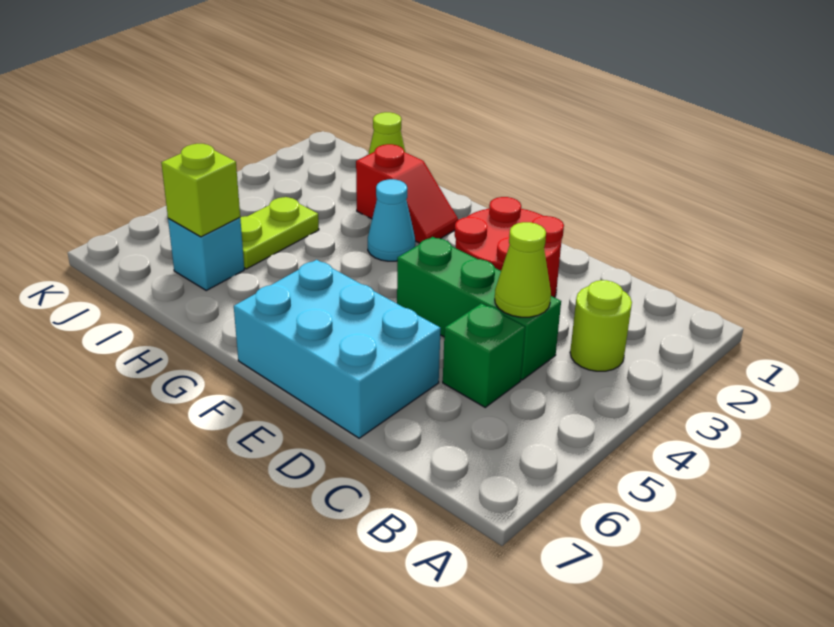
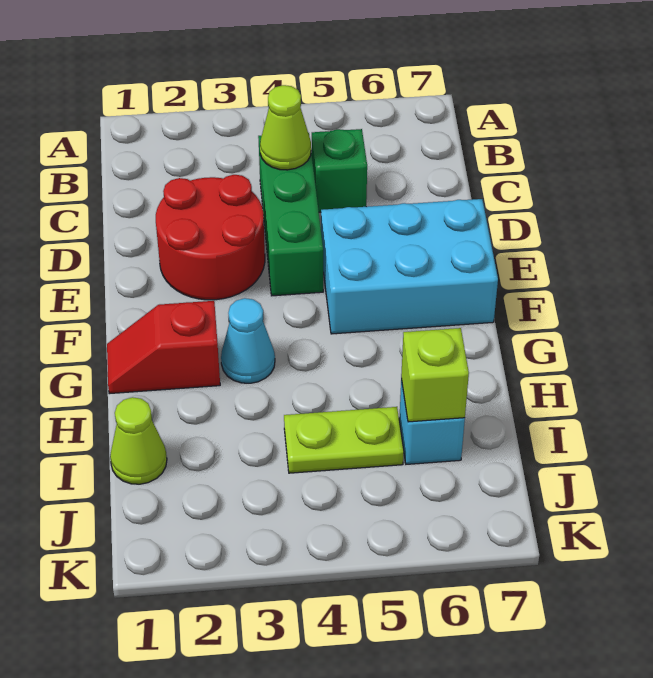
lime 1x1 round brick [570,280,632,371] -> none
cyan 2x3 brick [234,260,441,438] -> cyan 2x3 brick turned to [321,199,498,334]
red 1x2 slope [356,144,458,243] -> red 1x2 slope turned to [107,301,220,394]

